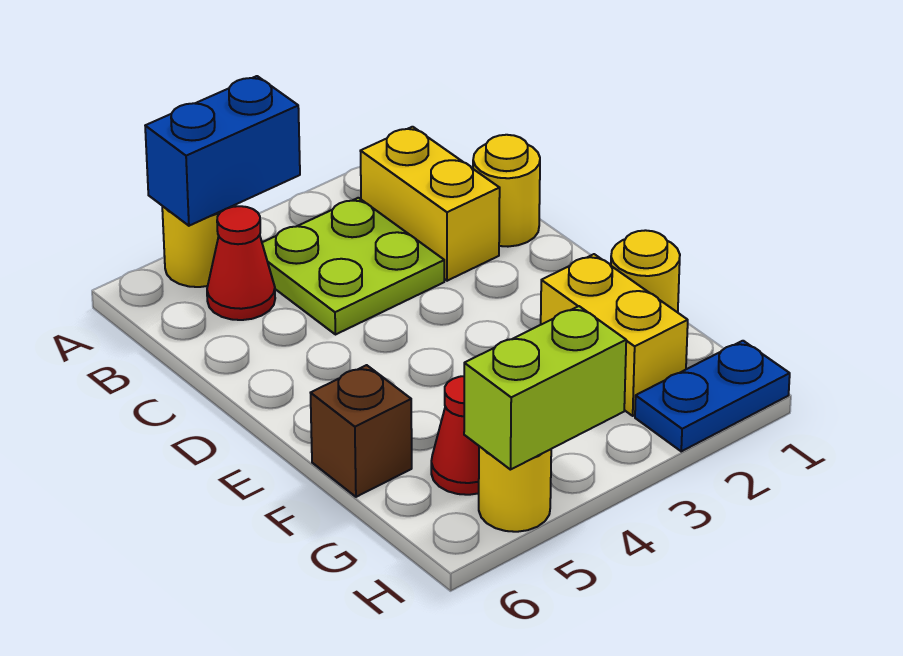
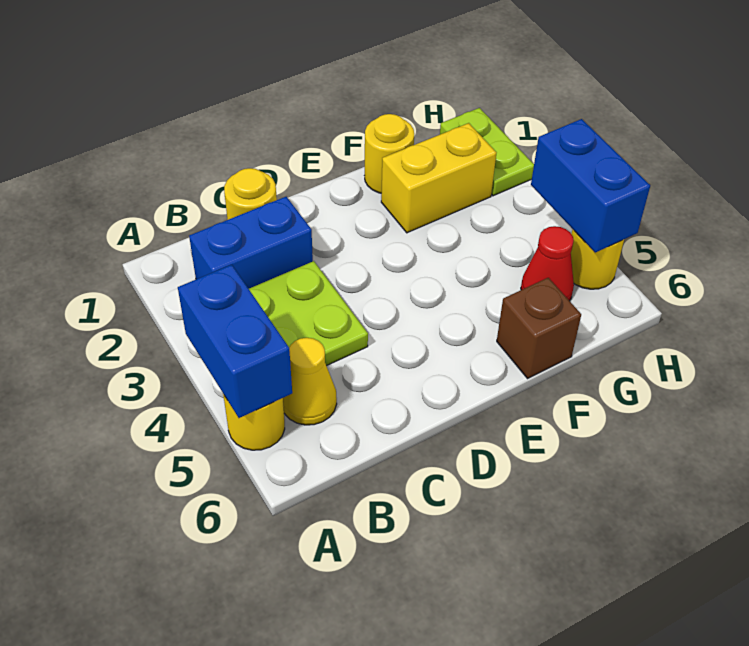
yellow 1x2 brick [361,127,500,281] -> blue 1x2 brick [189,197,313,289]
red 1x1 cone [207,206,275,320] -> yellow 1x1 cone [283,338,337,425]
blue 1x2 plate [635,341,790,451] -> lime 1x2 plate [440,108,534,196]
lime 1x2 brick [464,306,626,470] -> blue 1x2 brick [531,119,650,252]

